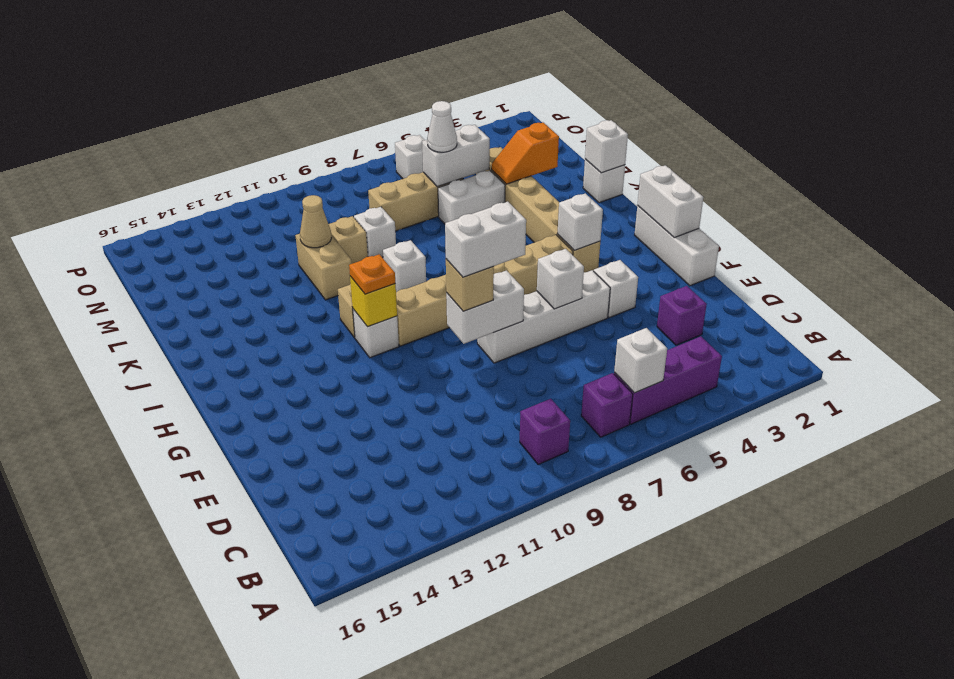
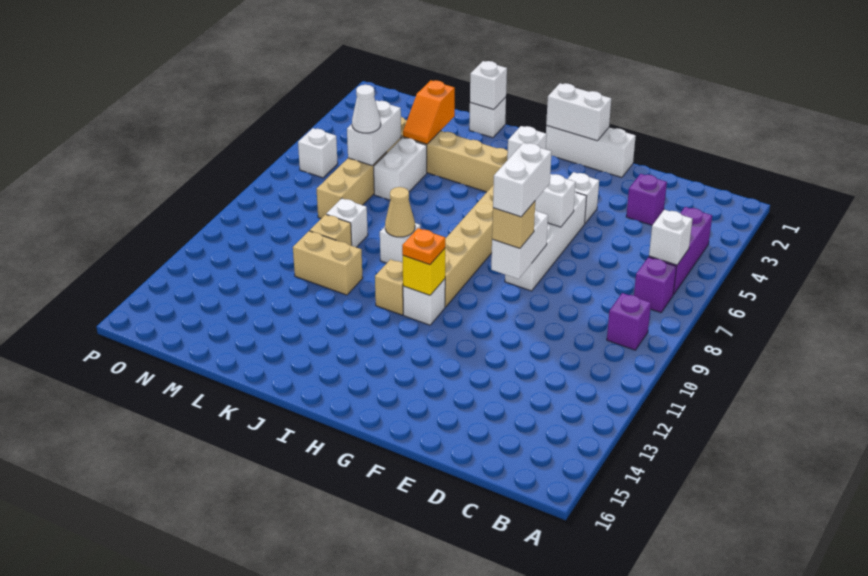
tan 1x1 cone [300,195,331,248] -> tan 1x1 cone moved to [385,187,415,237]

